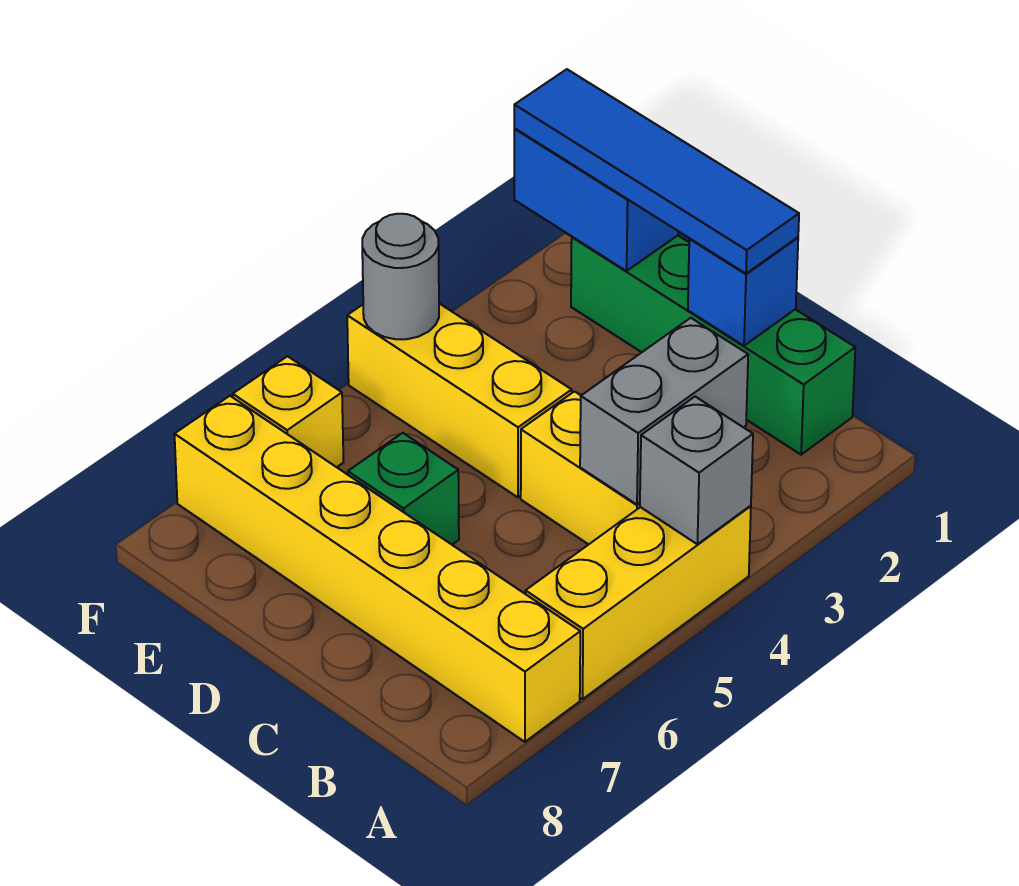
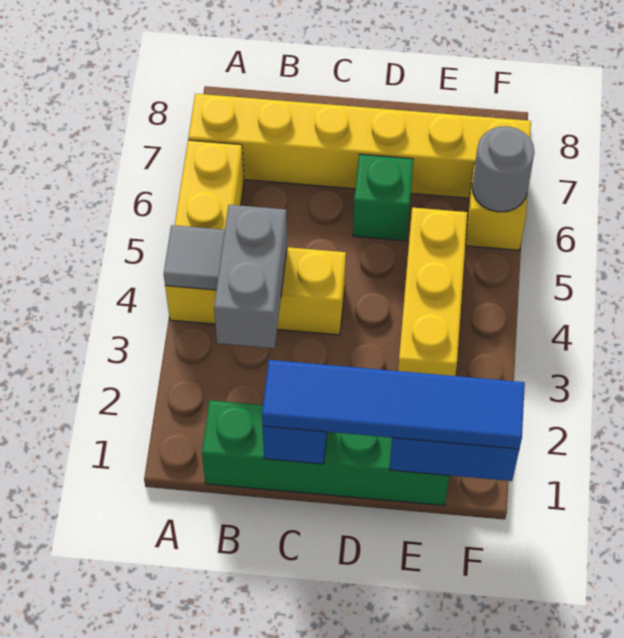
grey 1x1 brick [640,397,753,544] -> grey 1x1 tile [164,225,225,290]
yellow 1x3 brick [347,304,572,497] -> yellow 1x3 brick turned to [398,208,468,376]
grey 1x1 round brick [362,214,439,339] -> grey 1x1 round brick moved to [472,126,534,212]

